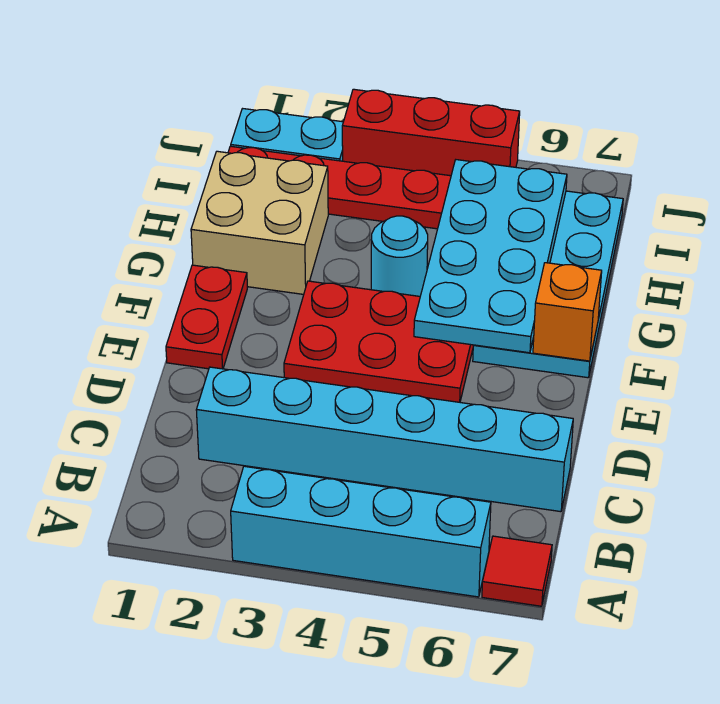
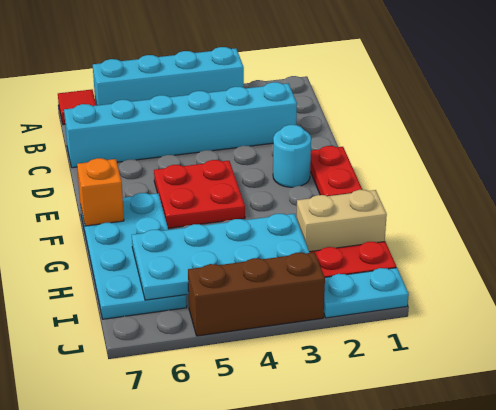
red 2x3 plate [284,281,473,402] -> red 2x2 plate [154,160,245,228]
cyan 2x4 plate [414,160,567,353] -> cyan 2x4 plate turned to [132,214,309,300]
tan 2x2 brick [191,151,328,294] -> tan 1x2 brick [296,190,387,252]
cyan 1x1 round brick [371,216,428,296] -> cyan 1x1 round brick moved to [273,125,311,187]
red 1x3 brick [342,89,520,176] -> brown 1x3 brick [188,252,325,336]

